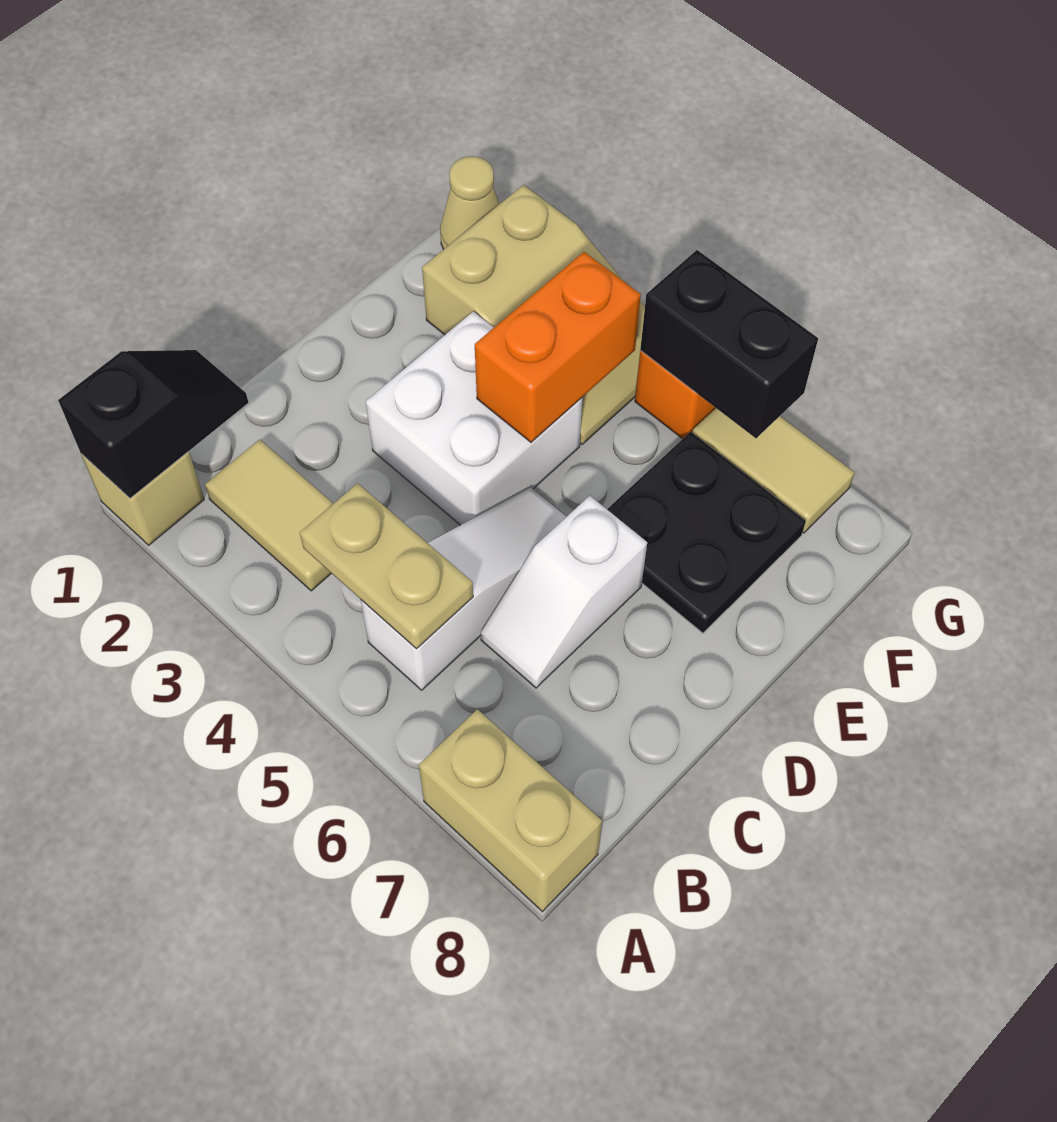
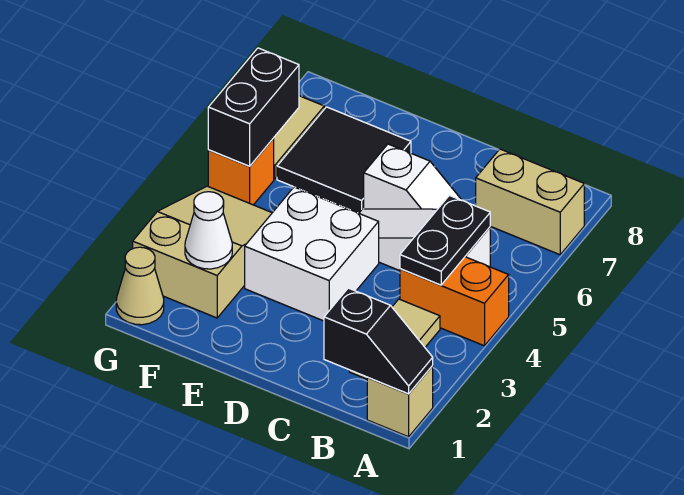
black 1x2 slope [58,350,248,498] -> black 1x2 slope turned to [324,288,433,394]
tan 1x2 brick [419,709,602,911] -> tan 1x2 brick turned to [476,149,584,255]
tan 1x2 plate [300,483,473,649] -> black 1x2 plate [400,195,490,285]
orange 1x2 brick [475,252,641,442] -> orange 1x2 brick moved to [400,257,509,346]
black 2x2 plate [607,432,806,633] -> black 2x2 tile [277,107,411,213]
none -> white 1x1 cone [185,192,232,269]

